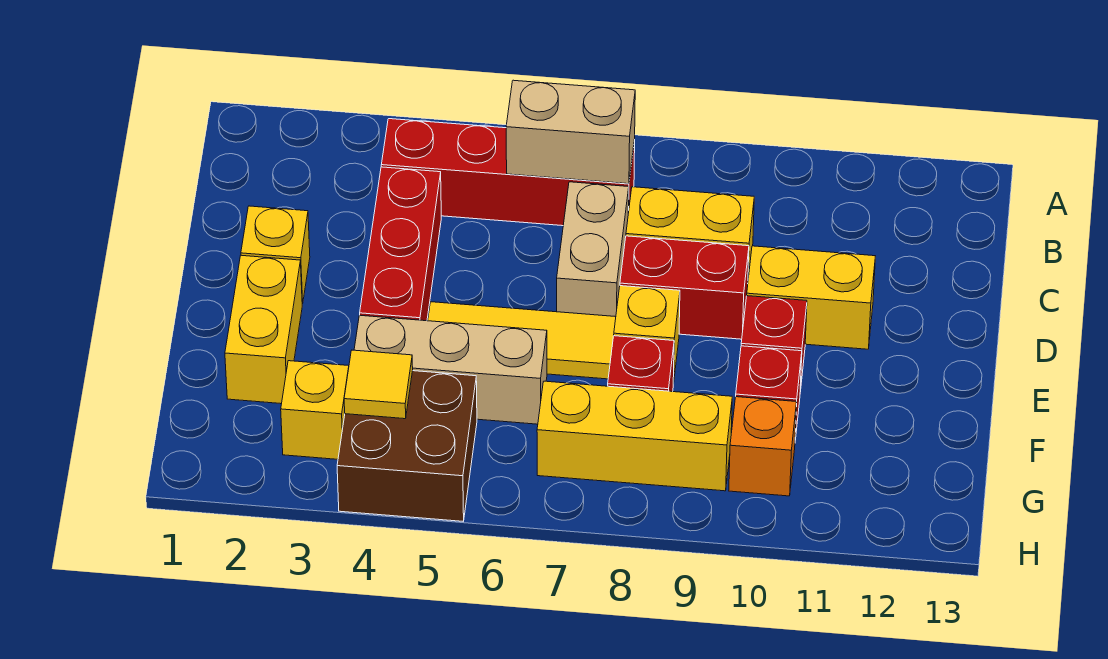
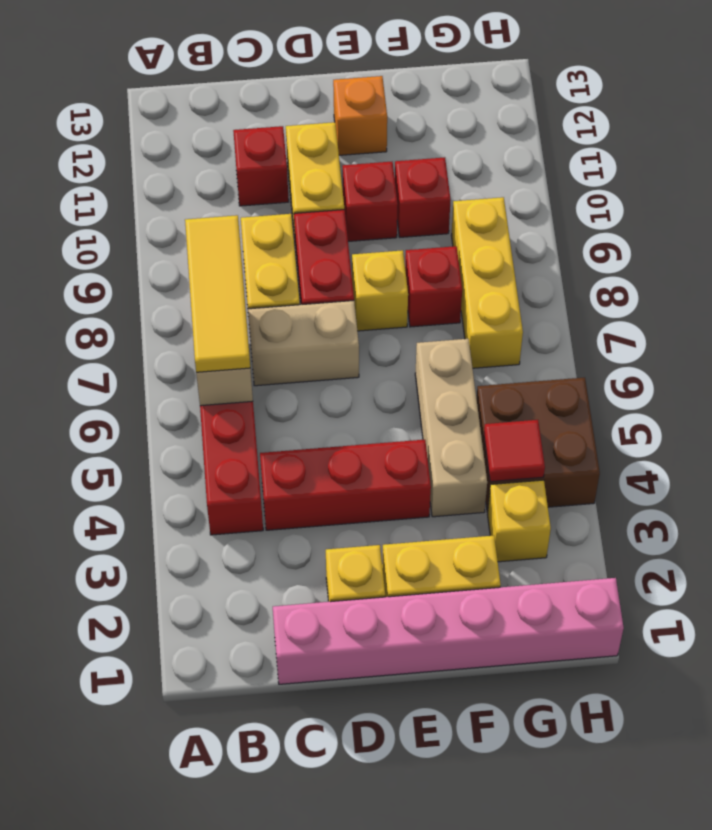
none -> pink 1x6 brick [273,578,624,684]
none -> red 1x1 brick [233,126,289,206]
yellow 1x3 tile [428,302,616,379] -> yellow 1x3 tile moved to [185,215,250,372]
yellow 1x1 tile [344,350,413,419] -> red 1x1 tile [484,420,545,482]
orange 1x1 brick [729,397,797,496] -> orange 1x1 brick moved to [333,76,387,155]

